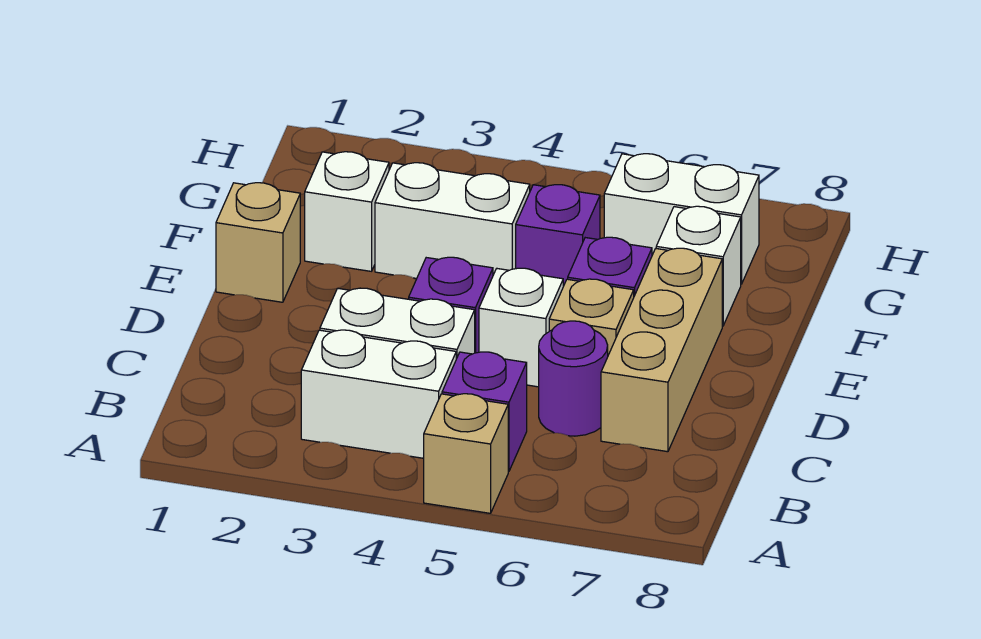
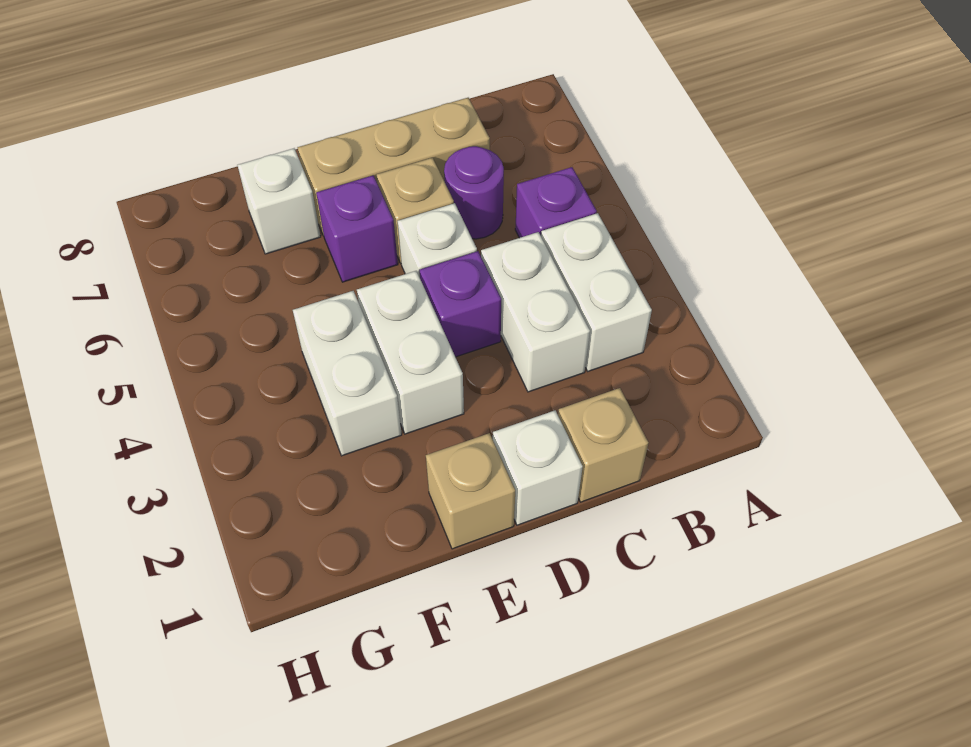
tan 1x1 brick [424,394,508,513] -> tan 1x1 brick moved to [558,388,648,502]
white 1x1 brick [305,152,389,271] -> white 1x1 brick moved to [493,410,583,525]
purple 1x1 brick [516,185,600,286] -> none
white 1x2 brick [604,154,759,284] -> white 1x2 brick moved to [357,271,464,434]

